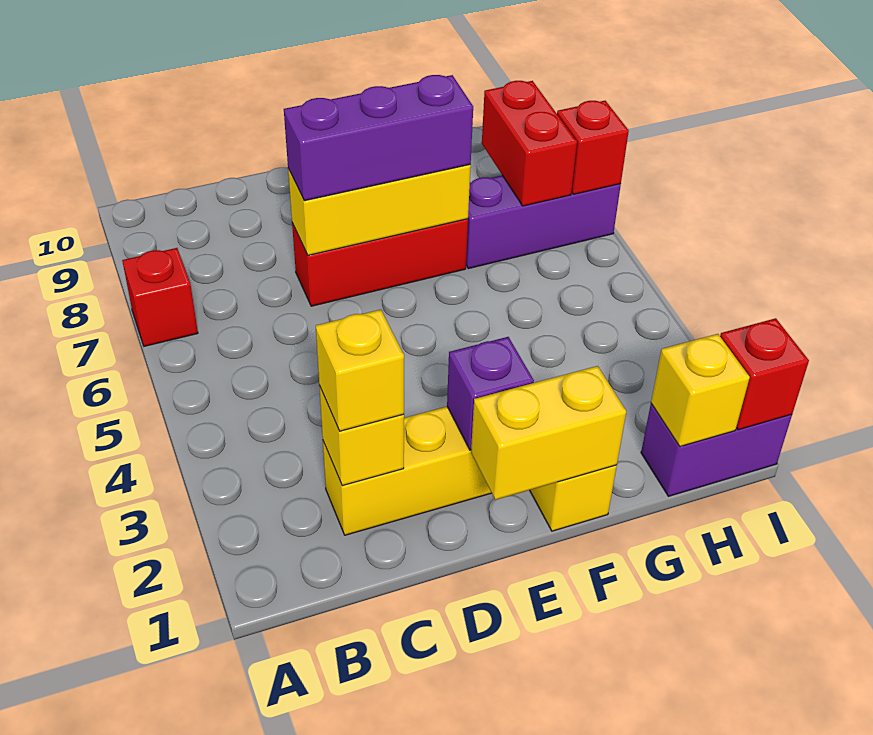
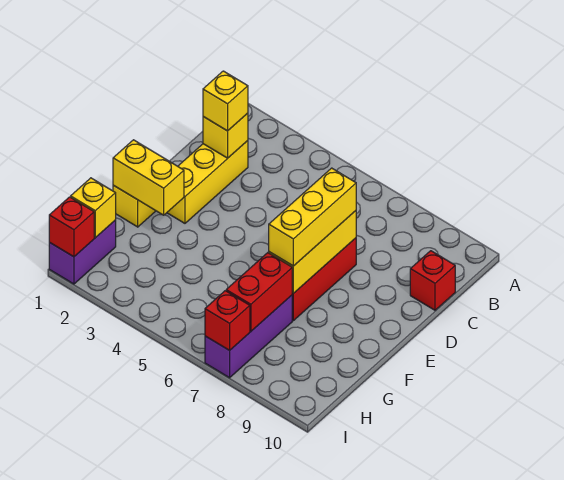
red 1x1 brick [122,248,198,346] -> red 1x1 brick moved to [410,251,455,310]
purple 1x3 brick [284,75,473,201] -> yellow 1x3 brick [269,168,356,266]
yellow 1x2 brick [471,366,626,500] -> yellow 1x2 brick turned to [113,140,184,215]
purple 1x1 brick [447,337,534,450] -> none
red 1x2 brick [482,81,577,206] -> red 1x2 brick turned to [226,253,292,331]

